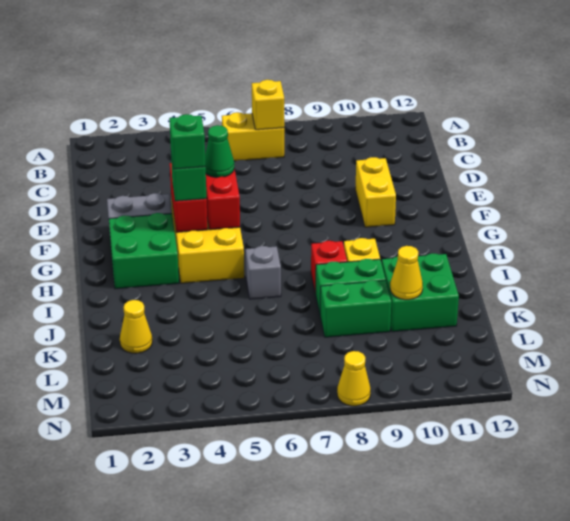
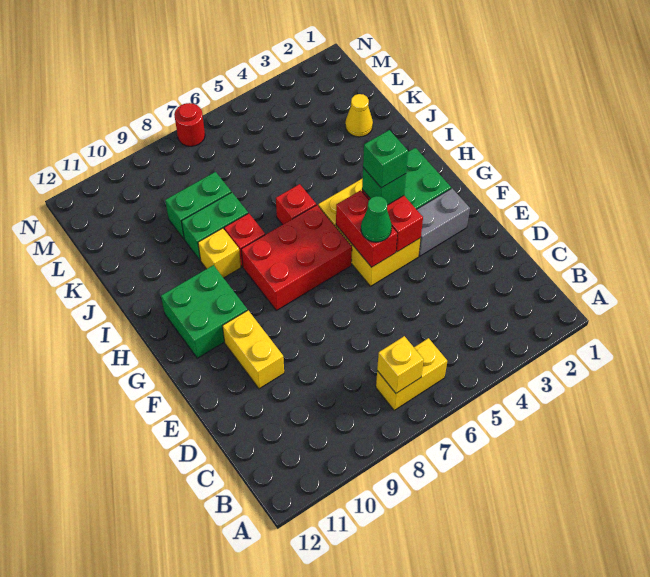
none -> red 2x3 brick [241,205,352,311]
grey 1x1 brick [246,246,281,299] -> red 1x1 brick [276,184,316,225]
green 2x2 brick [382,253,459,332] -> green 2x2 brick moved to [161,265,247,358]
yellow 1x1 cone [390,246,423,300] -> none
none -> red 1x1 round brick [174,103,205,146]
yellow 1x1 cone [337,351,371,406] -> none

